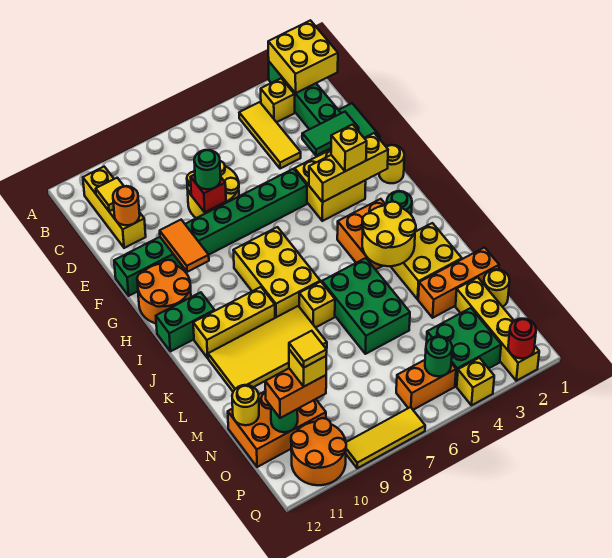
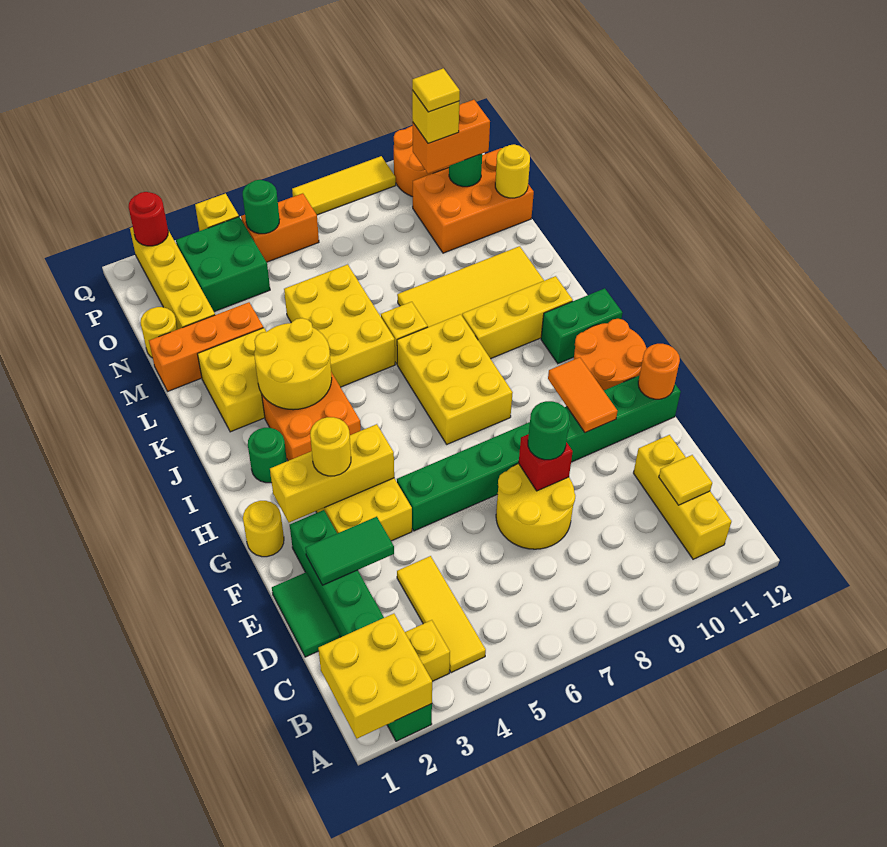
orange 1x1 round brick [113,186,140,225] -> orange 1x1 round brick moved to [638,344,680,399]
yellow 1x1 brick [331,125,367,171] -> yellow 1x1 round brick [310,417,351,476]
green 2x3 brick [322,258,410,354] -> yellow 2x3 brick [284,264,395,387]

